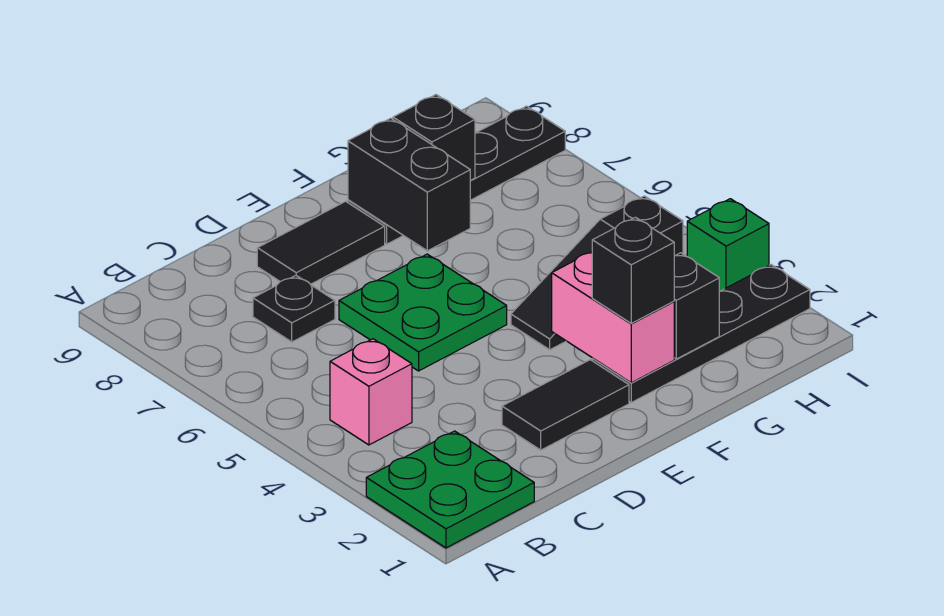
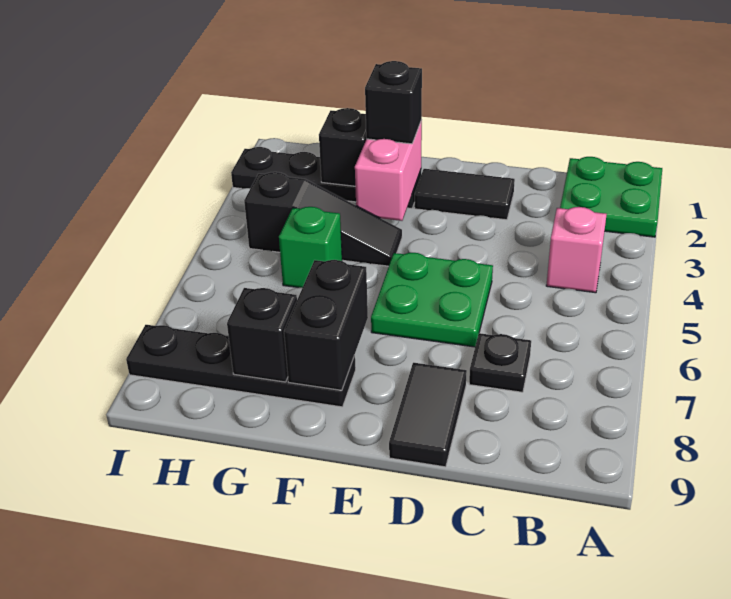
black 1x2 tile [257,201,385,284] -> black 1x2 tile turned to [389,363,467,467]
green 1x1 brick [687,199,769,291] -> green 1x1 brick moved to [279,207,342,288]

